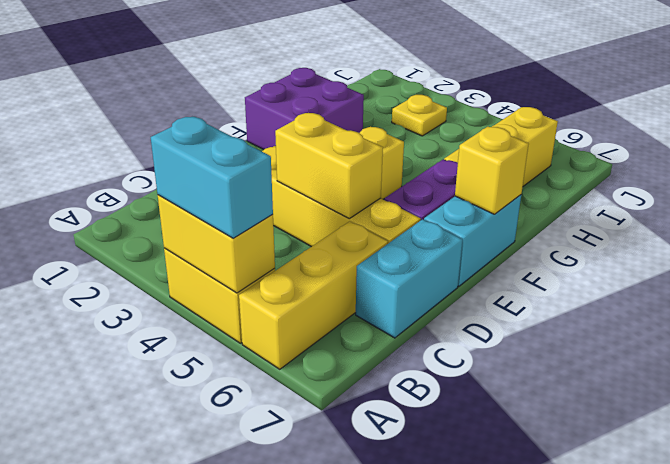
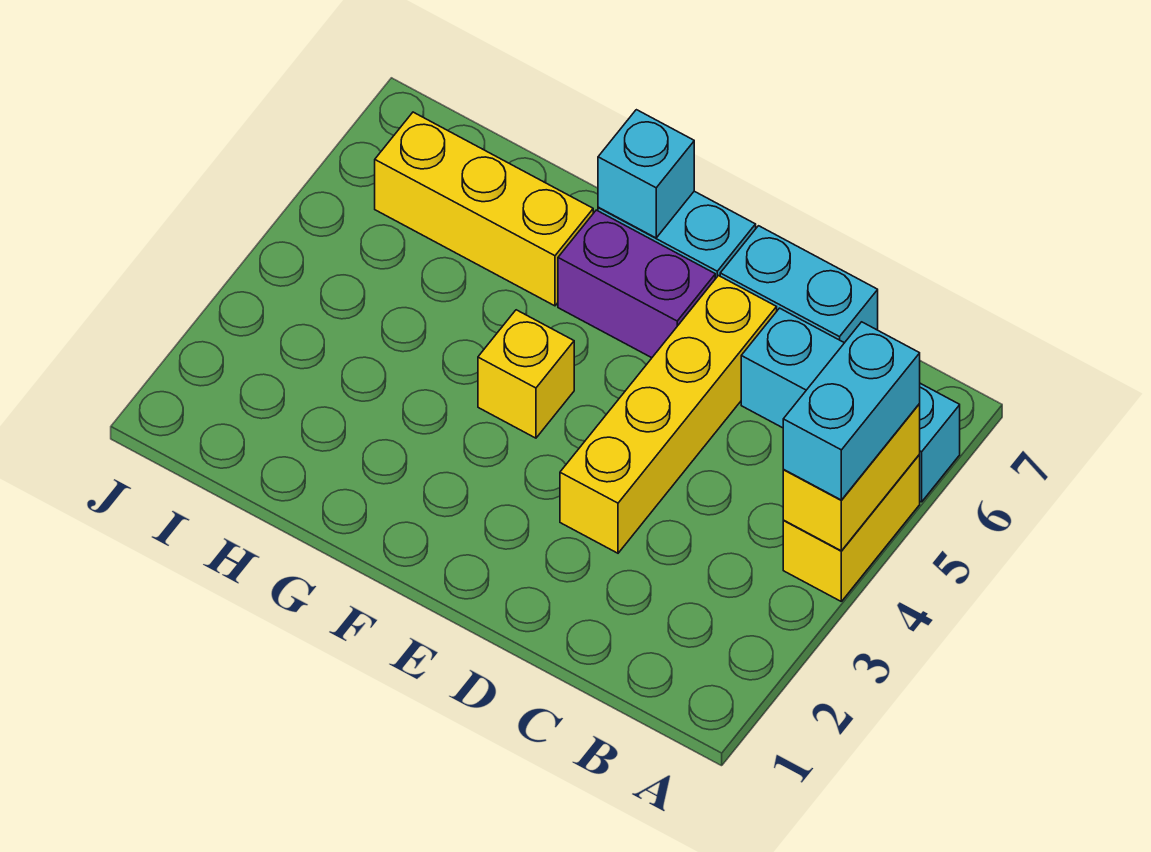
yellow 1x3 brick [239,221,388,369] -> cyan 1x3 brick [741,308,960,502]
yellow 1x2 brick [275,113,383,218] -> none
purple 2x2 brick [245,68,364,150] -> none
yellow 1x1 brick [455,127,529,214] -> cyan 1x1 brick [598,110,694,238]
yellow 1x1 plate [392,95,447,136] -> none

